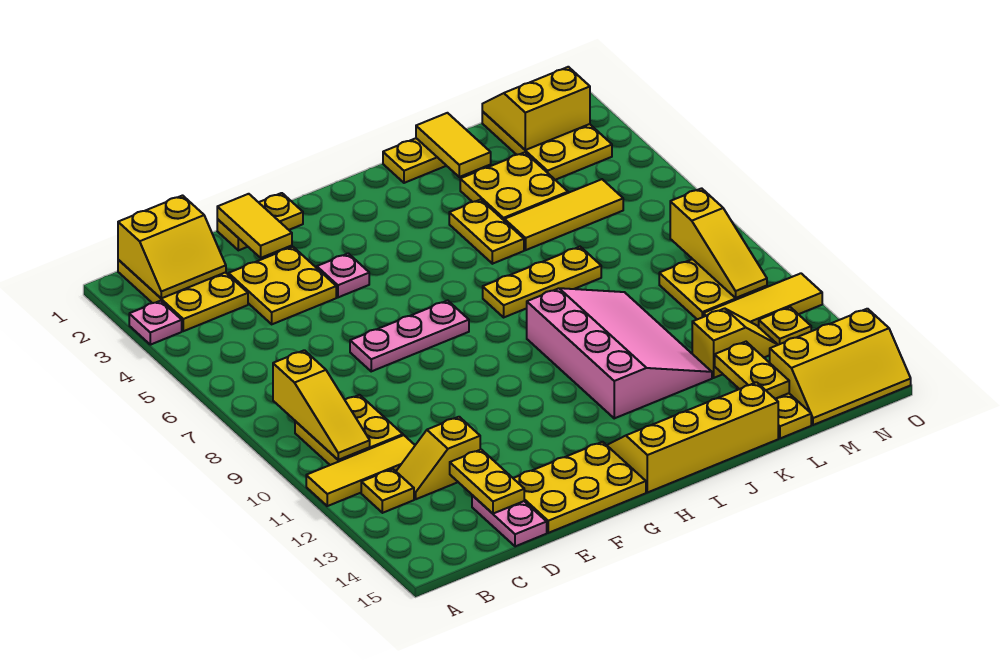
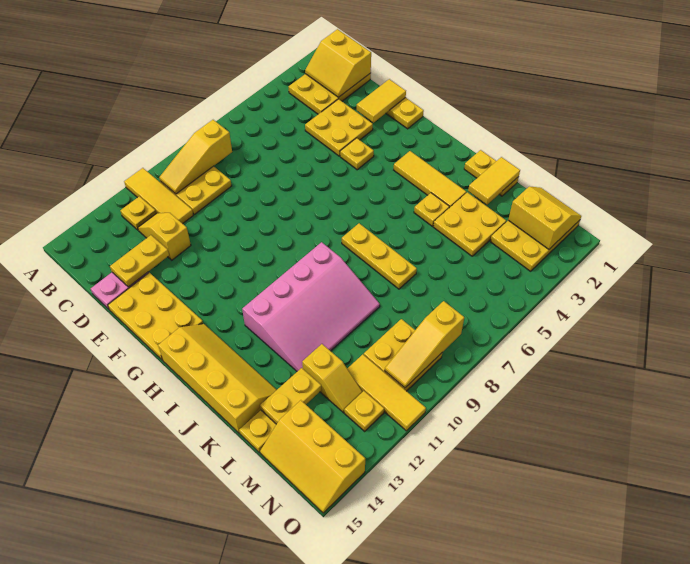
pink 1x1 plate [129,301,182,345] -> none
pink 1x3 plate [350,301,469,371] -> none
pink 1x1 plate [317,253,369,297] -> yellow 1x1 plate [340,138,374,170]
yellow 1x2 plate [449,199,524,264] -> yellow 1x1 plate [414,193,449,226]
yellow 1x3 tile [505,179,623,250] -> yellow 1x3 tile moved to [394,151,466,208]

